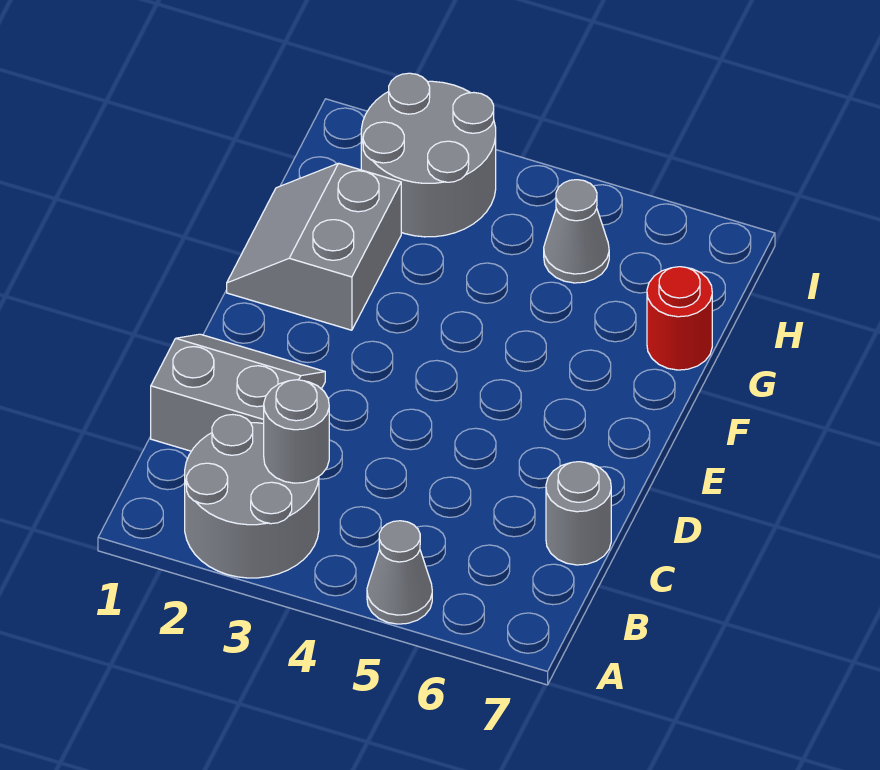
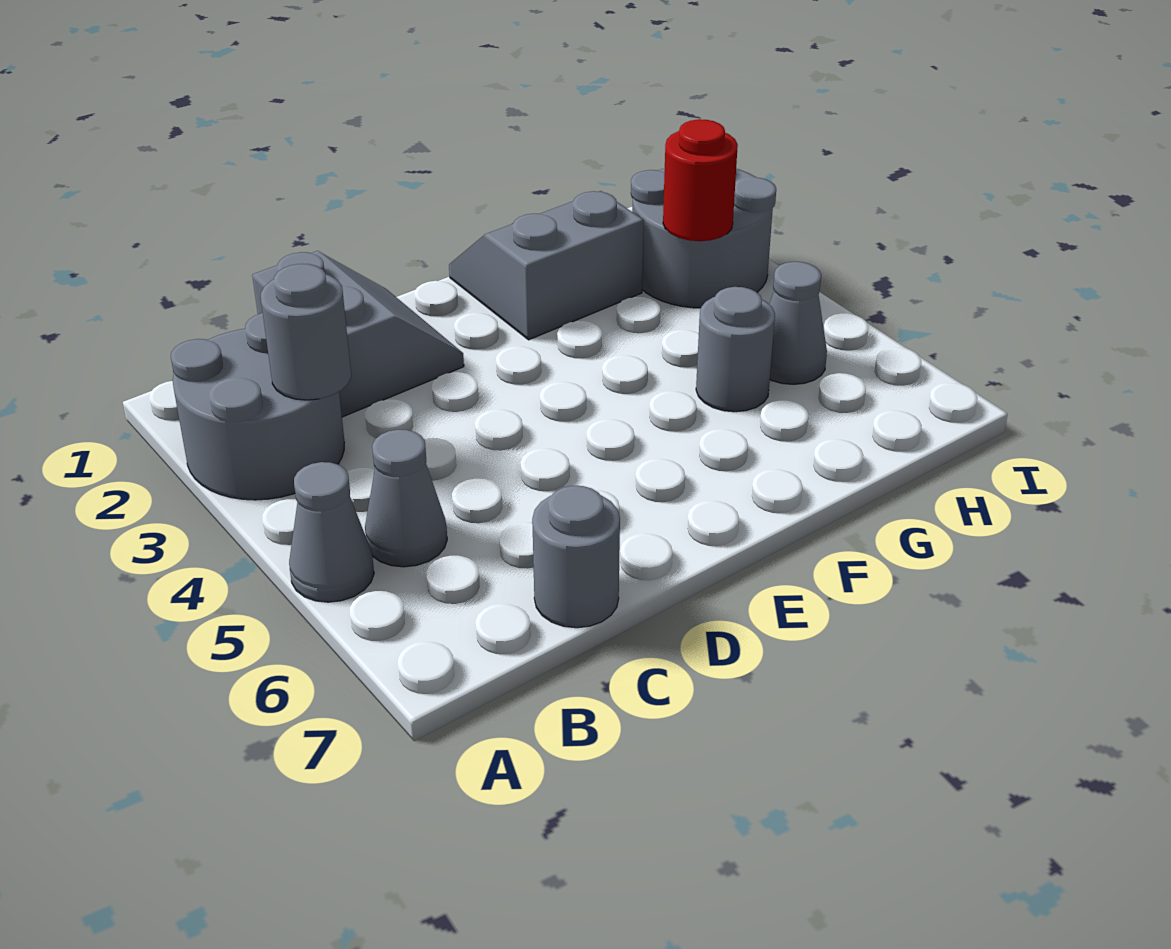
none -> grey 1x1 cone [365,429,447,567]
none -> grey 1x1 round brick [696,287,775,412]
red 1x1 round brick [647,267,712,370] -> red 1x1 round brick moved to [663,119,738,241]

